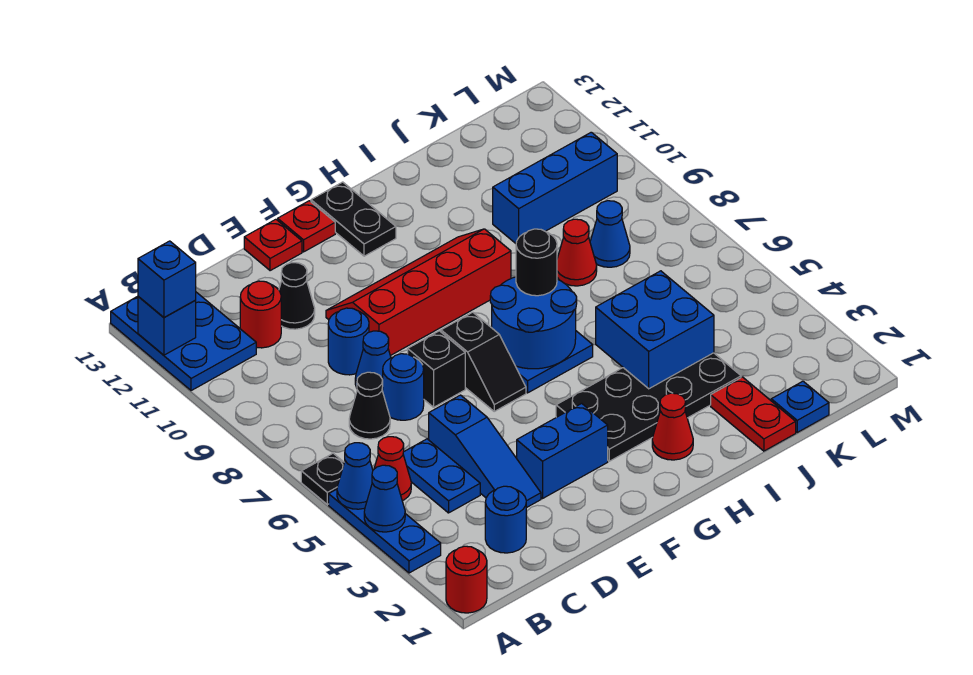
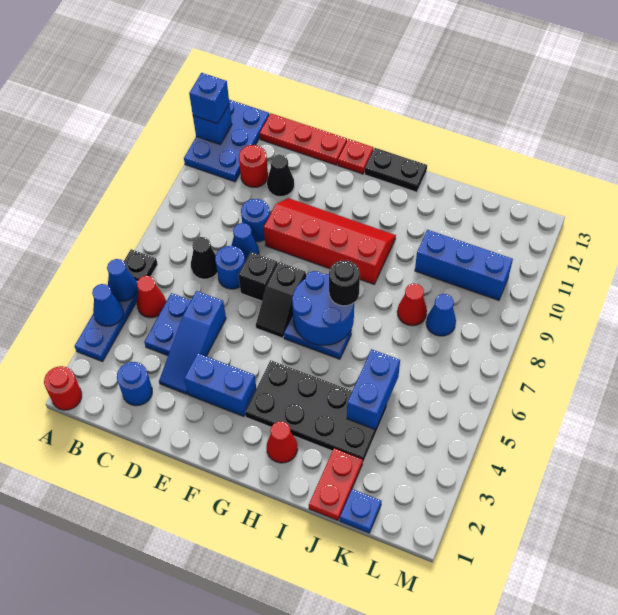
red 1x1 plate [244,219,302,271] -> red 1x3 plate [260,113,347,165]
black 1x2 plate [311,182,396,256] -> black 1x2 plate turned to [365,148,427,192]
blue 2x2 brick [596,271,714,389] -> blue 1x2 brick [347,349,400,430]

